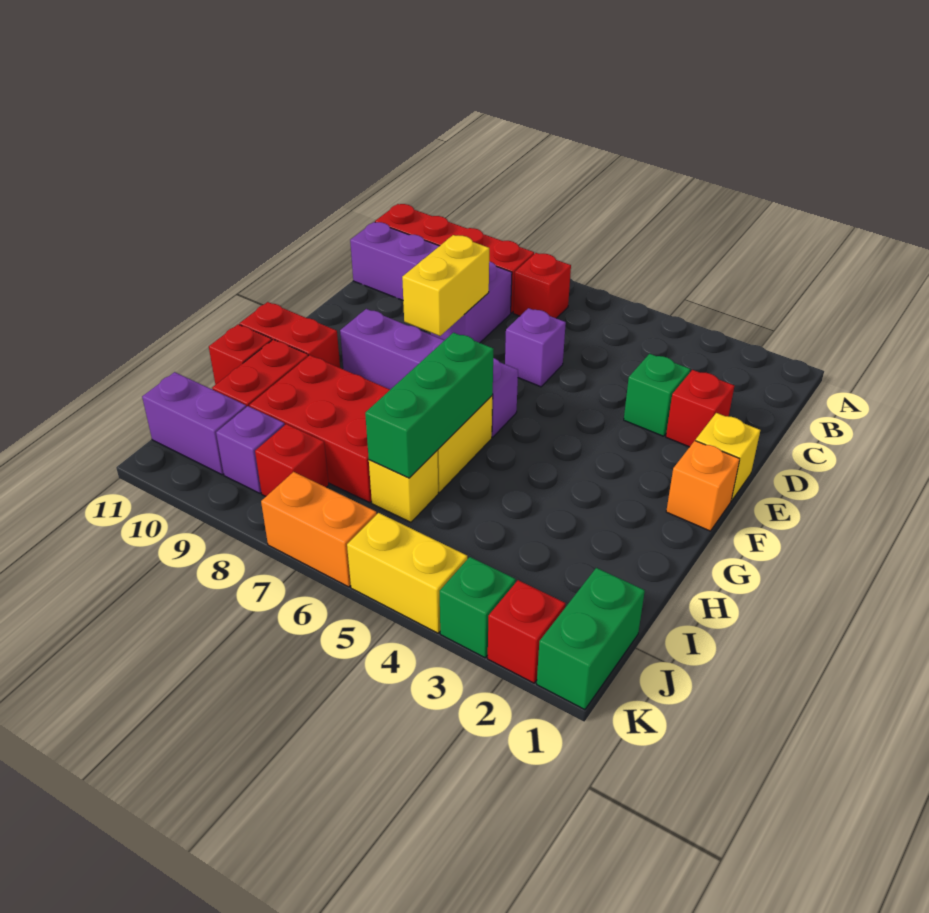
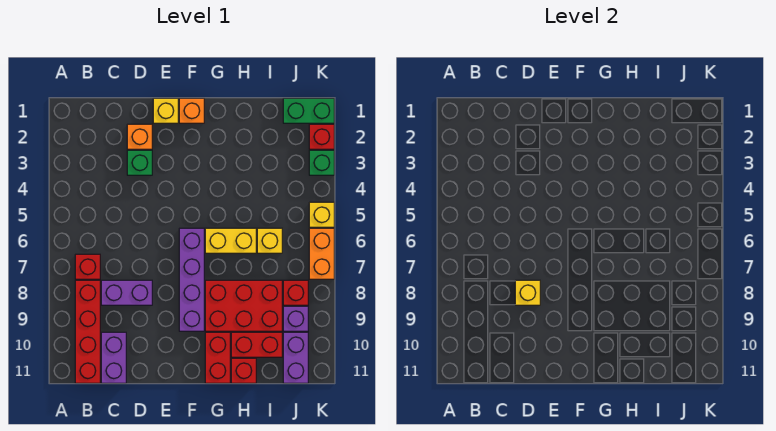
red 1x1 brick [666,370,734,447] -> orange 1x1 brick [127,124,152,149]
purple 1x1 brick [505,308,566,387] -> none
yellow 1x2 brick [402,235,489,336] -> yellow 1x1 brick [515,280,540,305]
green 1x3 brick [365,333,494,478] -> none
red 2x3 brick [249,355,390,503] -> red 2x3 brick turned to [205,280,282,331]
yellow 1x2 brick [347,513,467,633] -> yellow 1x1 brick [309,202,334,227]

